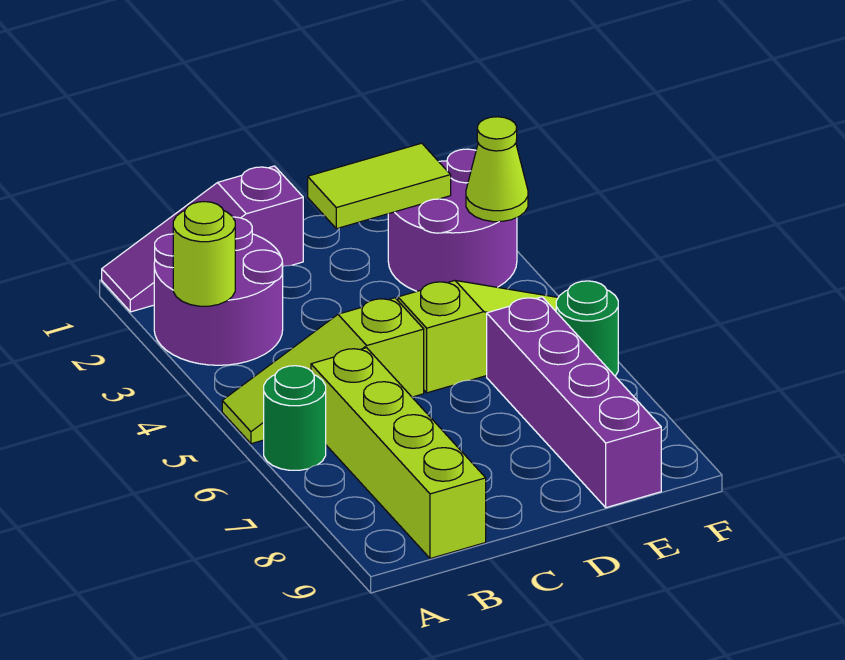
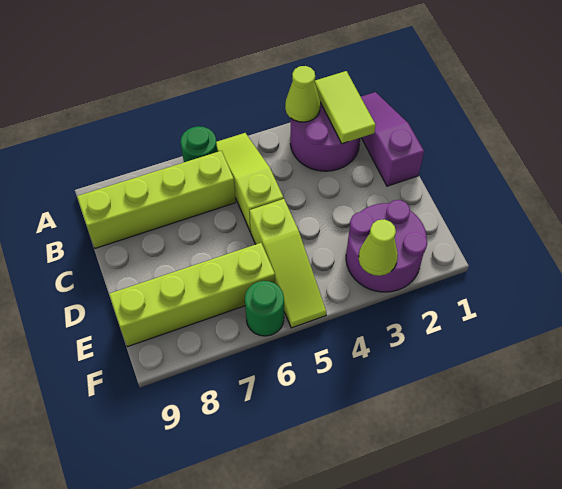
lime 1x1 round brick [173,202,235,306] -> lime 1x1 cone [285,66,320,122]
lime 1x2 tile [308,143,451,229] -> lime 1x2 tile moved to [315,71,376,144]
purple 1x4 brick [487,297,661,508] -> lime 1x4 brick [109,243,275,347]

